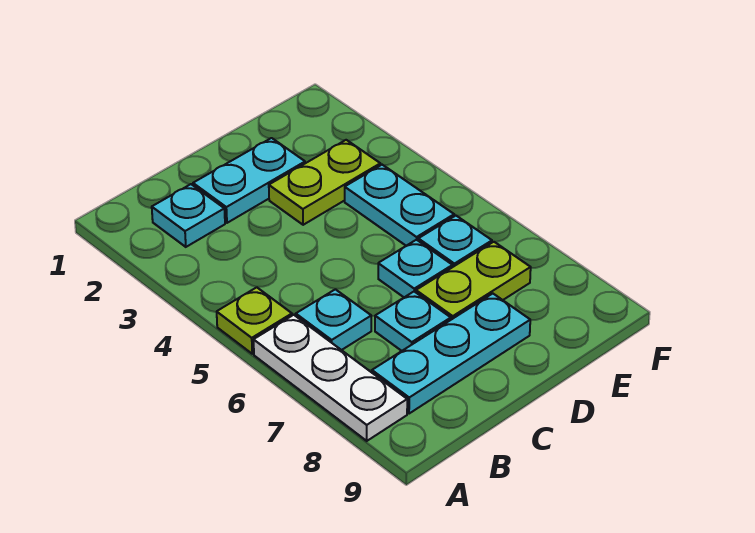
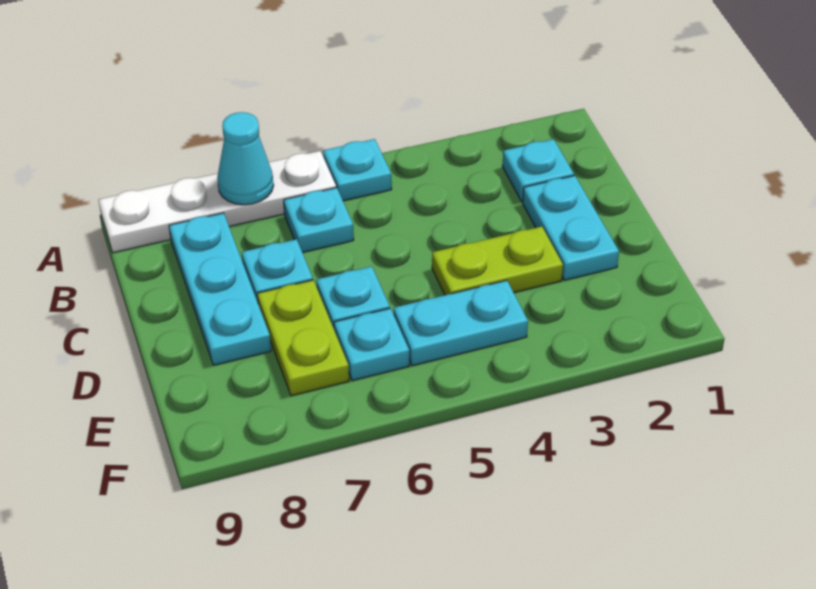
lime 1x1 plate [217,287,292,354] -> cyan 1x1 plate [323,139,392,201]
white 1x3 plate [254,315,407,441] -> white 1x4 plate [99,151,336,253]
none -> cyan 1x1 cone [217,112,274,205]
lime 1x2 plate [269,140,380,225] -> lime 1x2 plate turned to [432,227,563,295]

